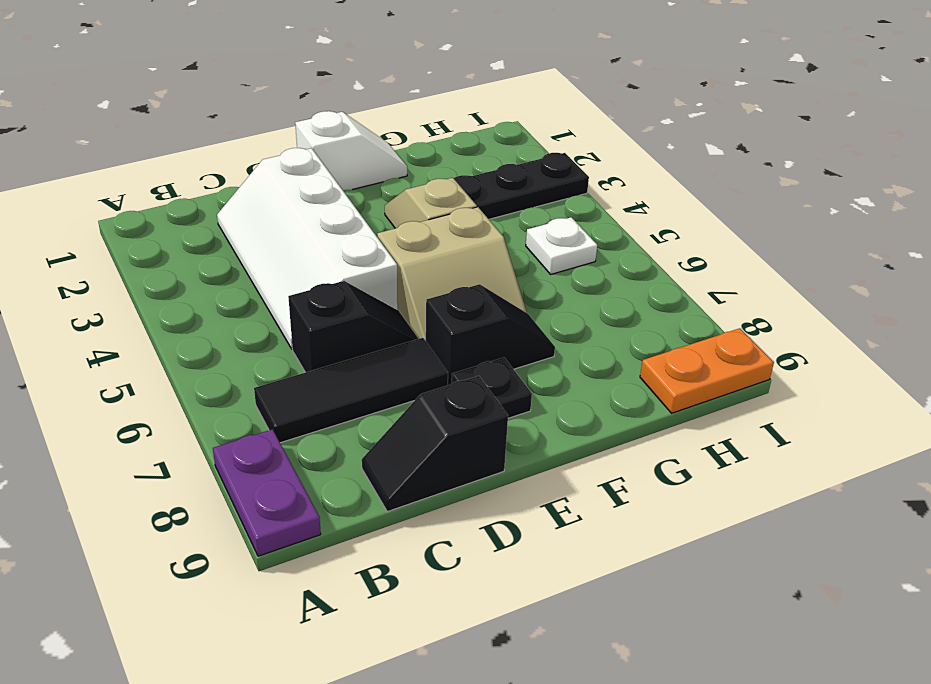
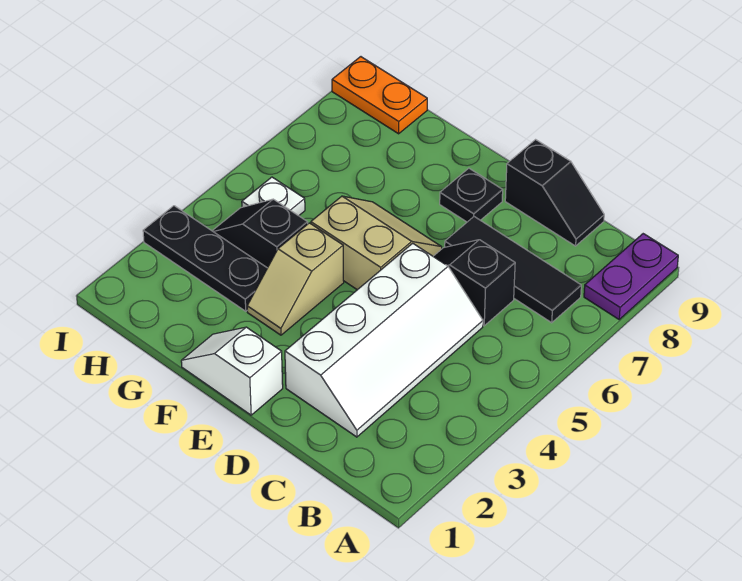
black 1x2 slope [426,284,555,385] -> black 1x2 slope moved to [212,199,308,268]

